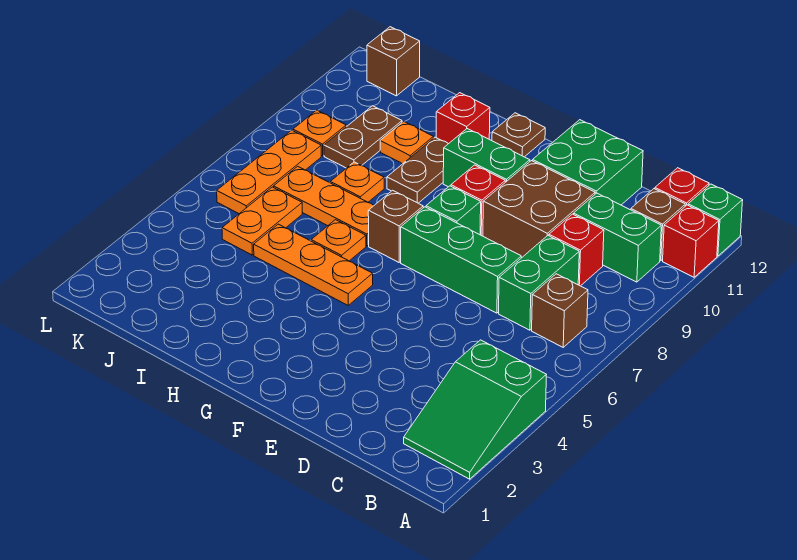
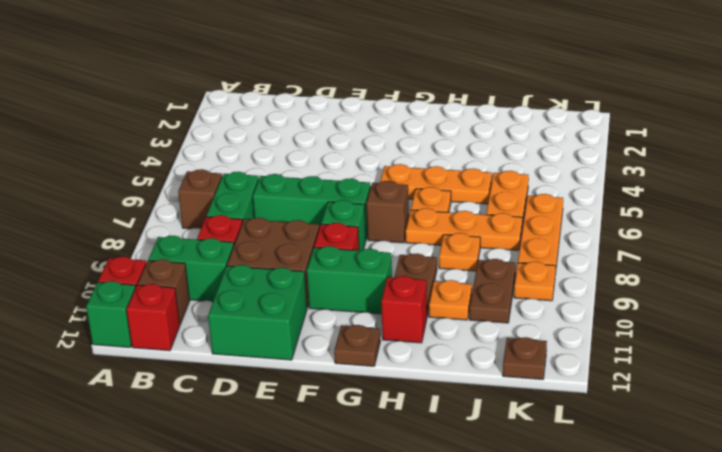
green 2x3 slope [404,340,546,479] -> none
brown 1x1 brick [367,27,420,96] -> brown 1x1 plate [503,337,547,379]

